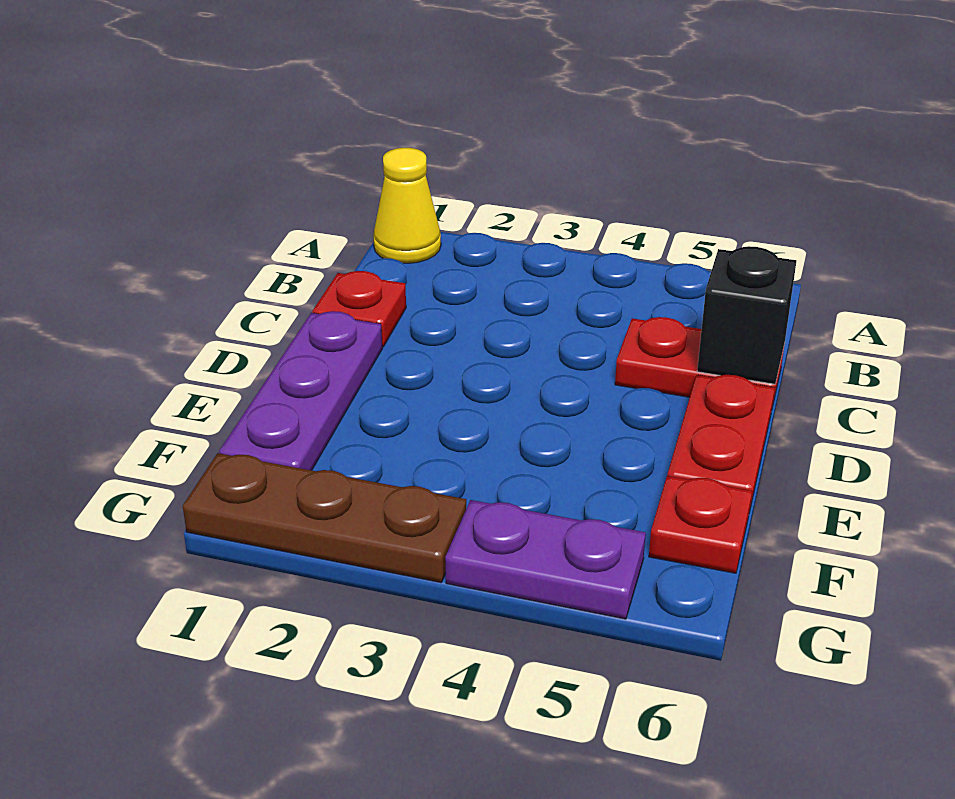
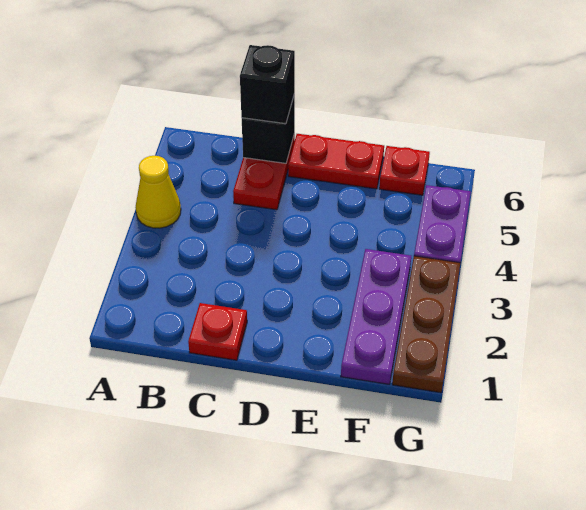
yellow 1x1 cone [373,148,441,263] -> yellow 1x1 cone moved to [135,156,181,228]
none -> black 1x1 brick [240,45,295,124]
purple 1x3 plate [219,311,382,470] -> purple 1x3 plate turned to [341,249,411,384]

